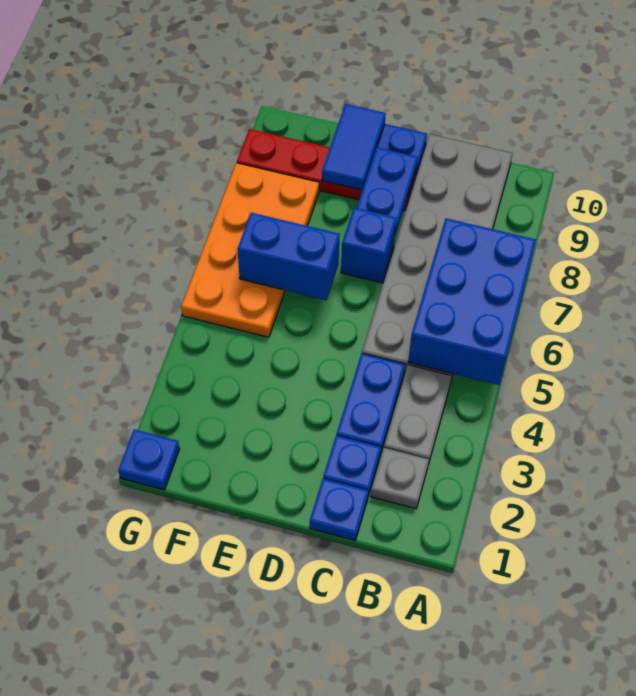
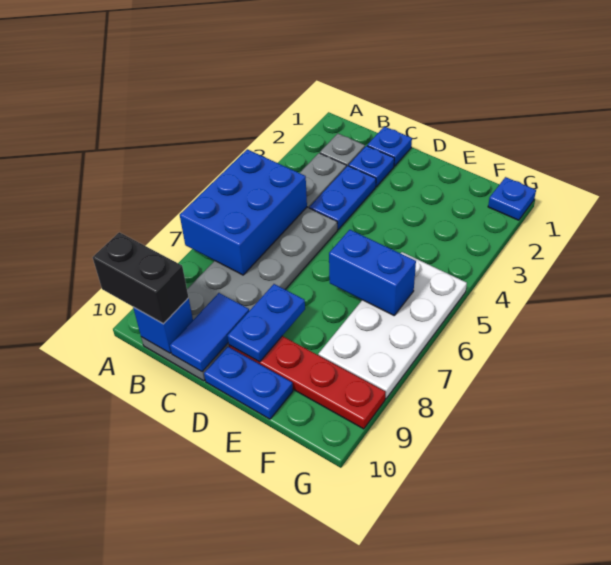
none -> black 1x2 brick [93,232,189,324]
blue 1x1 brick [341,208,396,283] -> blue 1x1 brick moved to [133,298,193,353]
blue 1x2 tile [322,104,386,190] -> blue 1x2 tile moved to [170,293,249,372]
orange 2x4 plate [181,163,319,337] -> white 2x4 plate [318,252,467,399]

